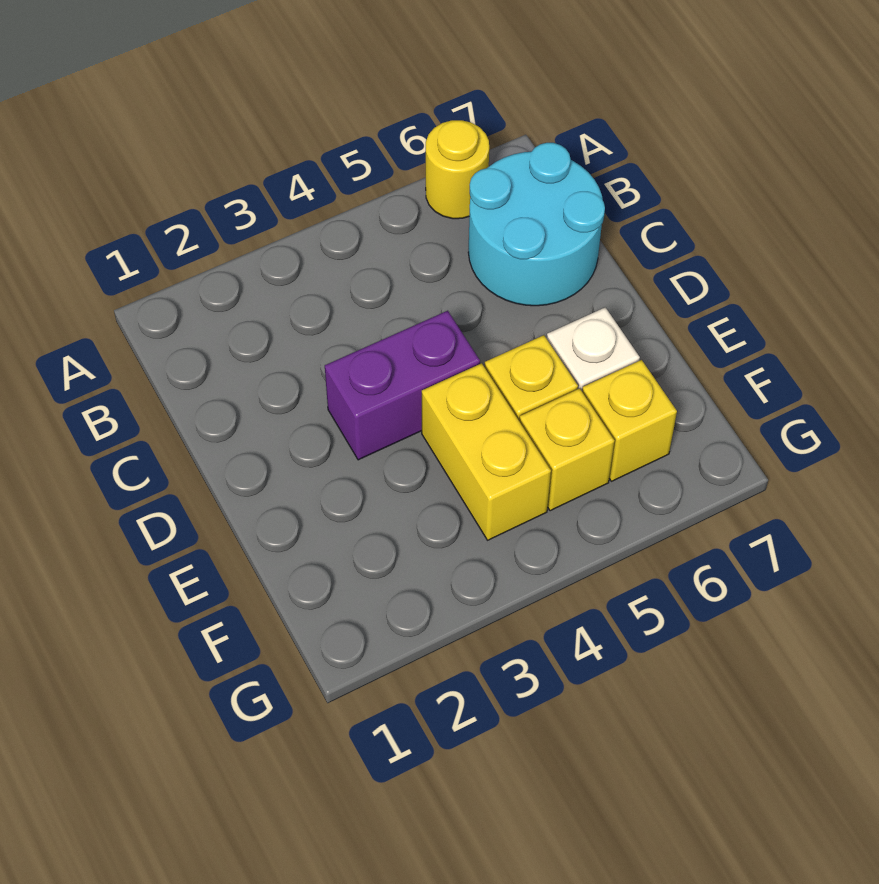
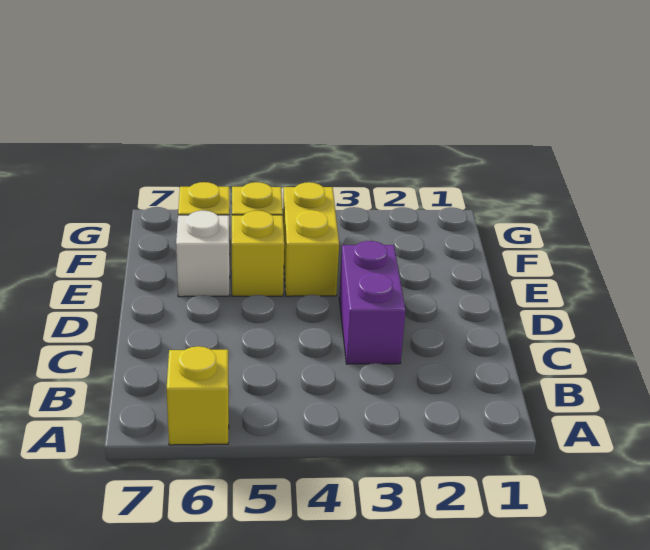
yellow 1x1 round brick [426,120,489,219] -> yellow 1x1 brick [167,346,229,445]
cyan 2x2 round brick [468,143,605,306] -> none
purple 1x2 brick [325,311,480,460] -> purple 1x2 brick turned to [339,241,405,364]

